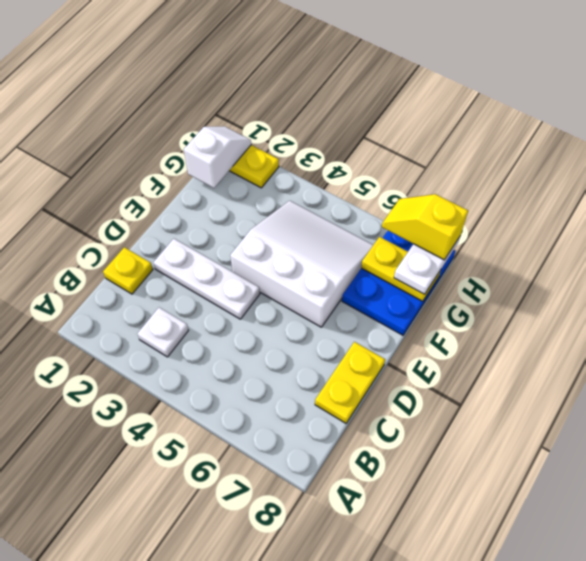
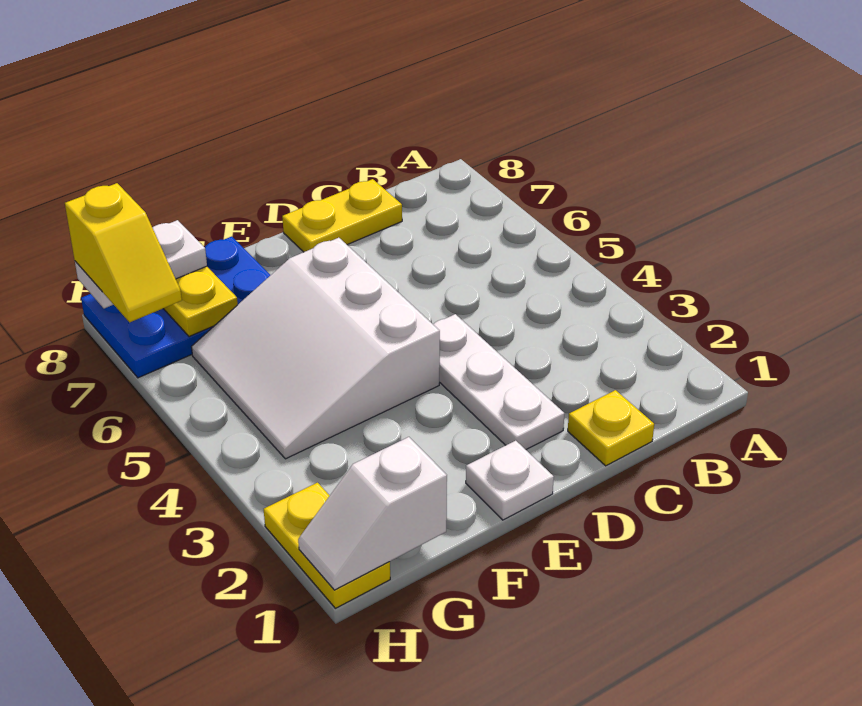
white 1x1 plate [137,307,189,357] -> white 1x1 plate moved to [466,441,554,520]

